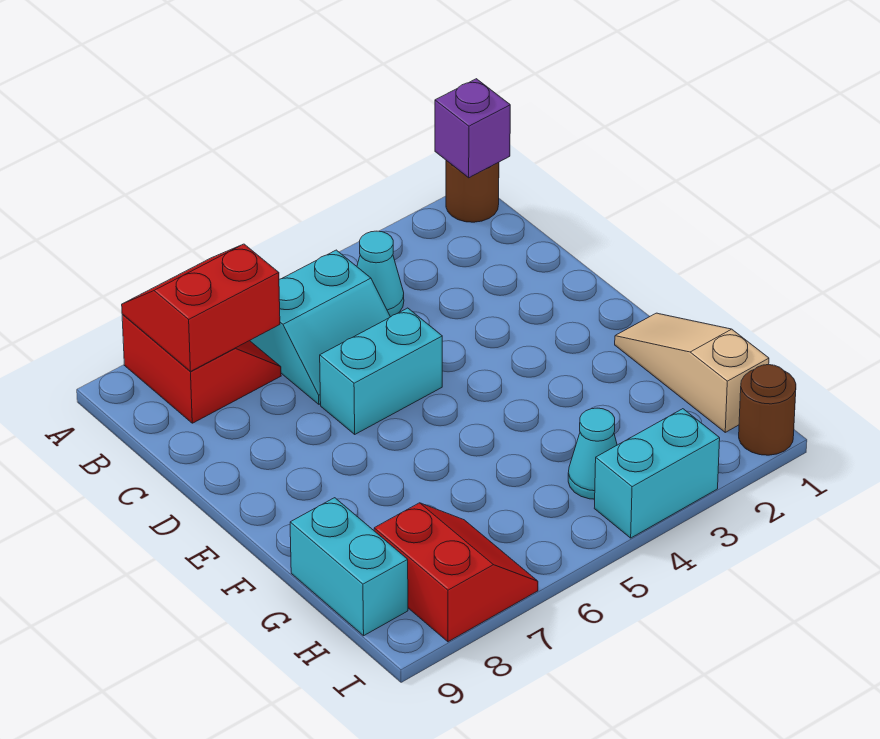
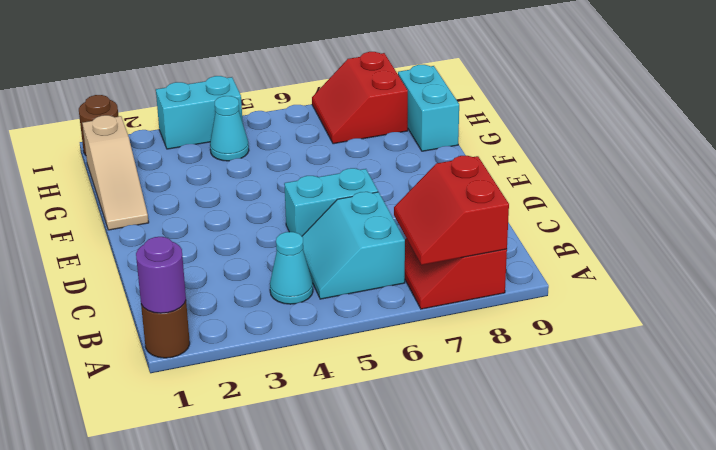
purple 1x1 brick [435,79,510,178] -> purple 1x1 round brick [136,237,186,313]
red 2x2 slope [122,244,280,371] -> red 2x2 slope turned to [394,156,509,265]
cyan 2x2 slope [250,250,390,404] -> cyan 2x2 slope turned to [302,192,405,299]

